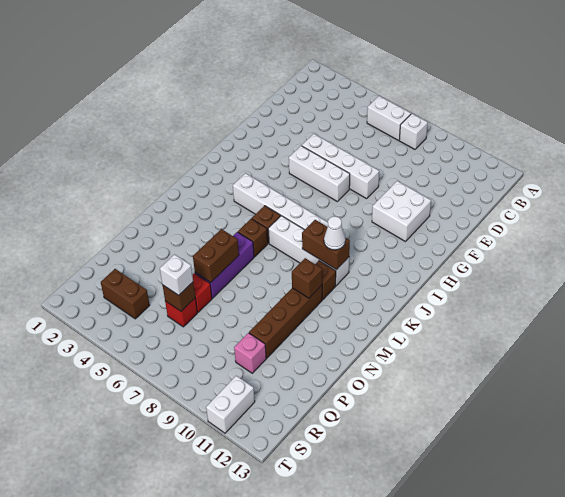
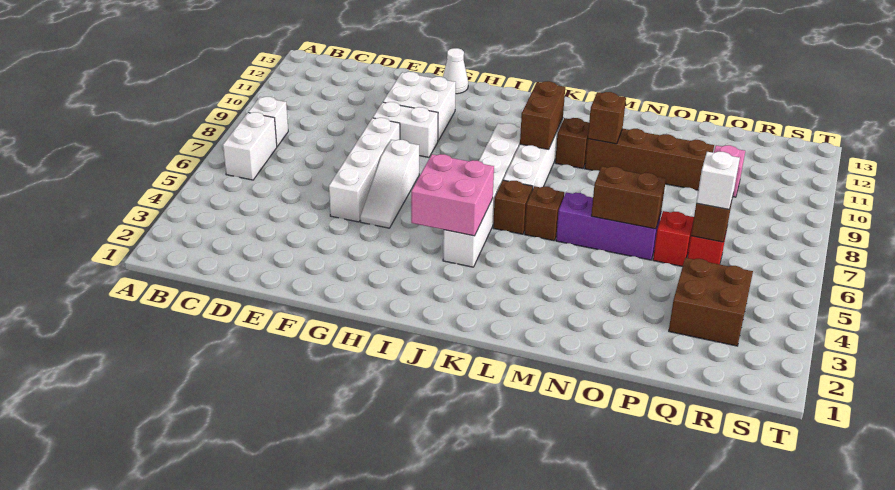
white 1x3 brick [289,146,350,201] -> white 1x3 slope [360,140,419,228]
none -> pink 2x2 brick [411,154,494,236]
white 1x1 cone [324,216,345,250] -> white 1x1 cone moved to [443,48,468,94]
brown 1x2 brick [101,269,150,319] -> brown 2x2 brick [669,258,753,346]
white 1x2 brick [206,376,255,433] -> white 1x2 brick moved to [373,102,438,157]

